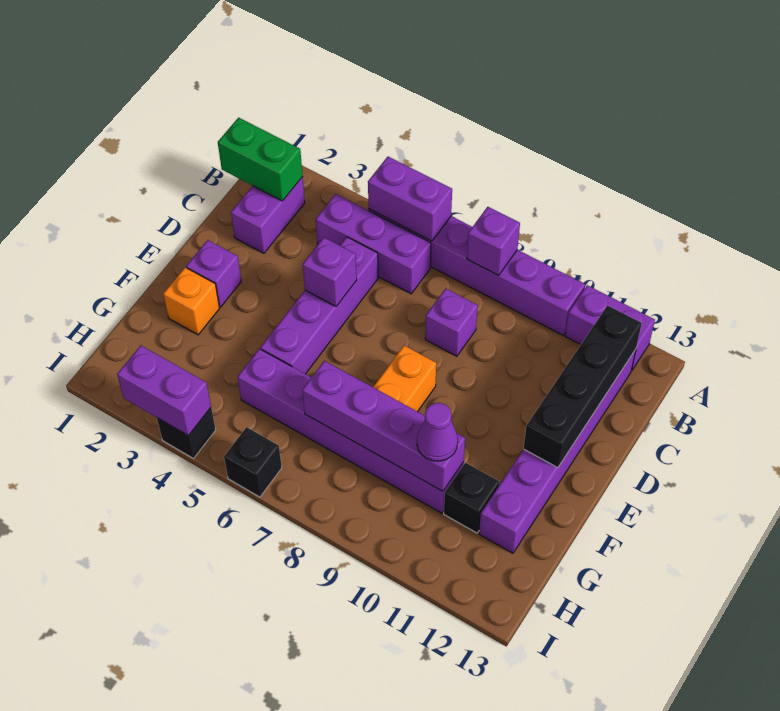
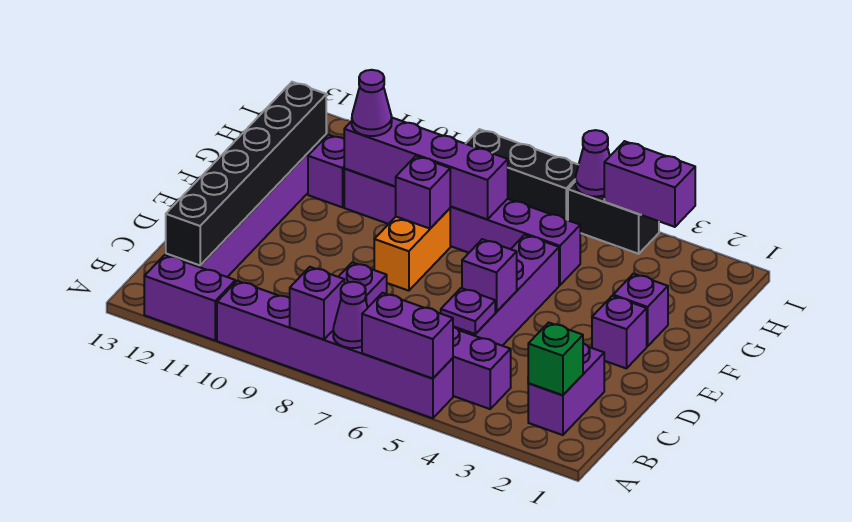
none -> purple 1x1 cone [333,282,368,348]
green 1x2 brick [218,118,303,201] -> green 1x1 brick [528,323,583,395]
black 1x4 brick [524,306,642,468] -> black 1x6 brick [166,82,326,265]
none -> purple 1x1 plate [441,288,495,334]
orange 1x1 brick [163,267,219,335] -> purple 1x1 brick [613,274,668,346]
none -> purple 1x1 brick [396,156,451,229]
black 1x1 brick [444,462,500,533] -> purple 1x1 brick [308,135,344,207]
black 1x1 brick [157,408,216,458] -> black 1x2 brick [568,182,659,254]
none -> purple 1x1 cone [575,130,610,197]
black 1x1 brick [224,427,282,497] -> black 1x3 brick [466,129,578,220]

